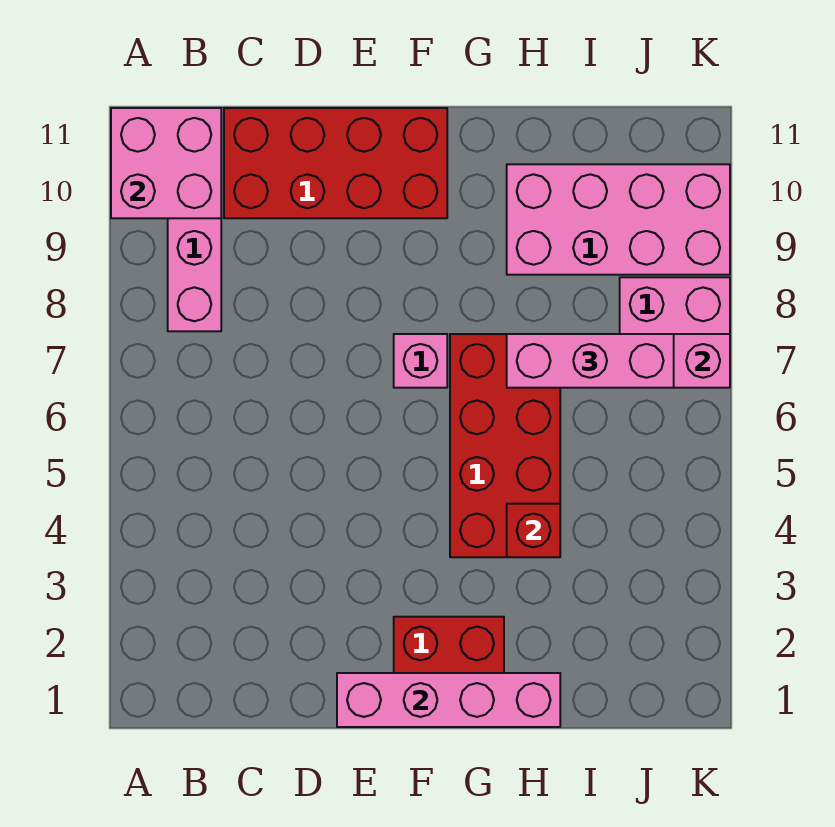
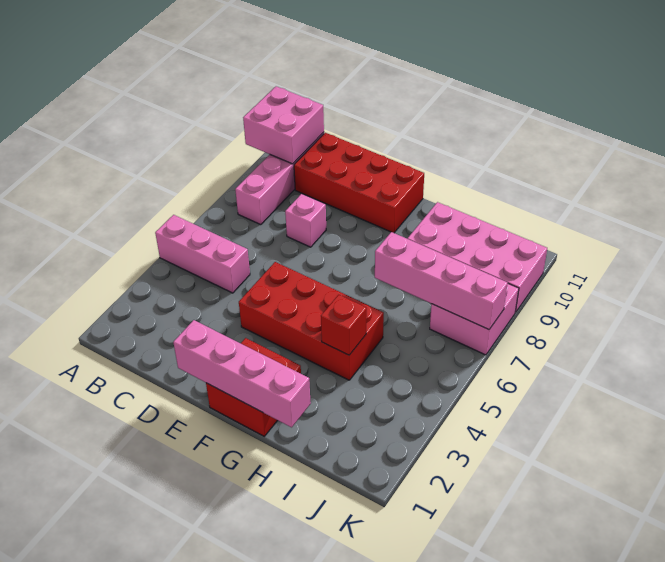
pink 1x1 brick [394,334,447,388] -> pink 1x1 brick moved to [285,194,326,247]
red 2x4 brick [450,334,560,557] -> red 2x4 brick turned to [239,262,384,380]
pink 1x3 brick [507,334,674,388] -> pink 1x3 brick moved to [155,215,250,293]

